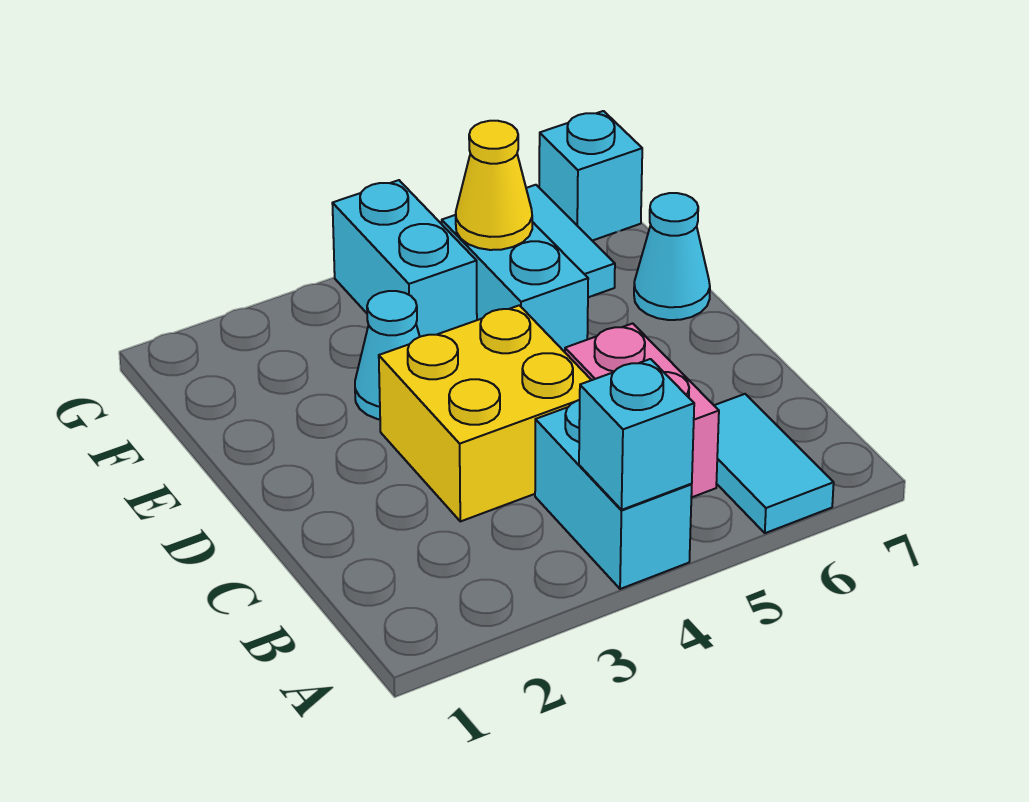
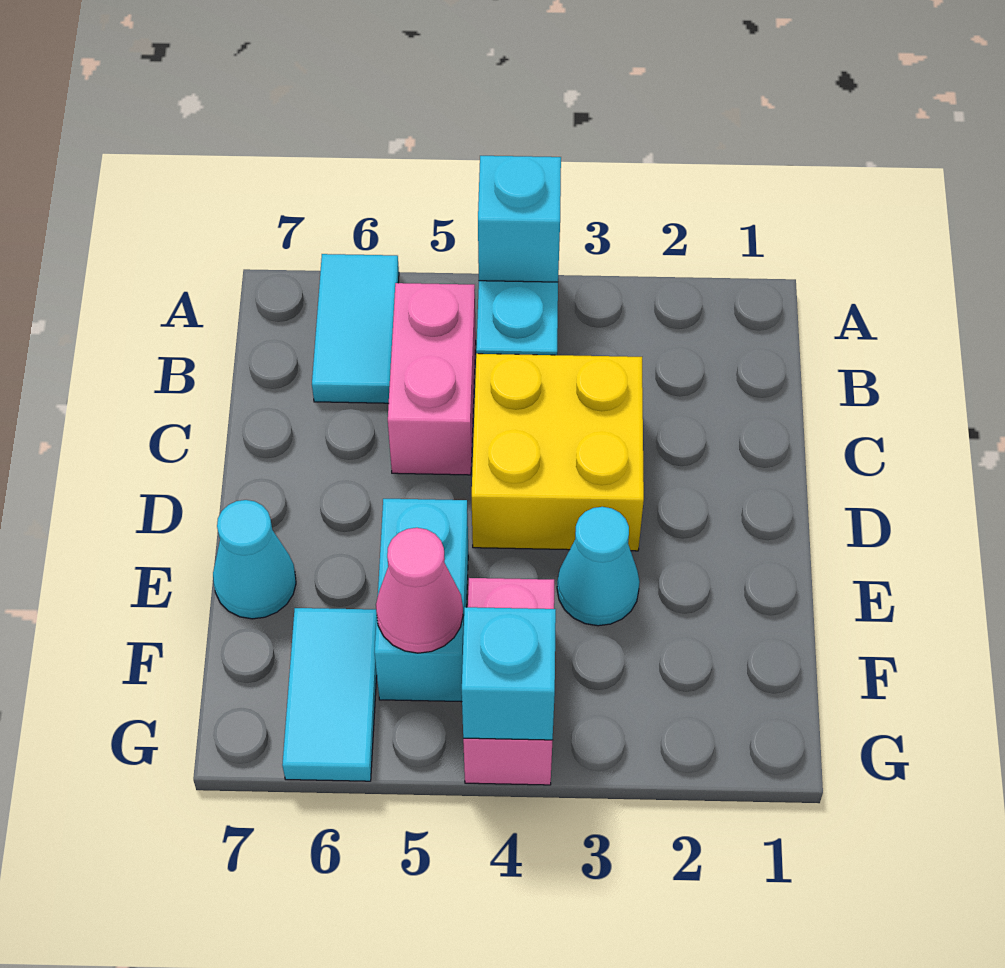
cyan 1x2 brick [332,180,477,337] -> pink 1x2 brick [463,578,554,785]
yellow 1x1 cone [456,121,532,250] -> pink 1x1 cone [376,528,463,653]
cyan 1x1 brick [539,111,642,241] -> cyan 1x1 brick moved to [462,607,556,740]

